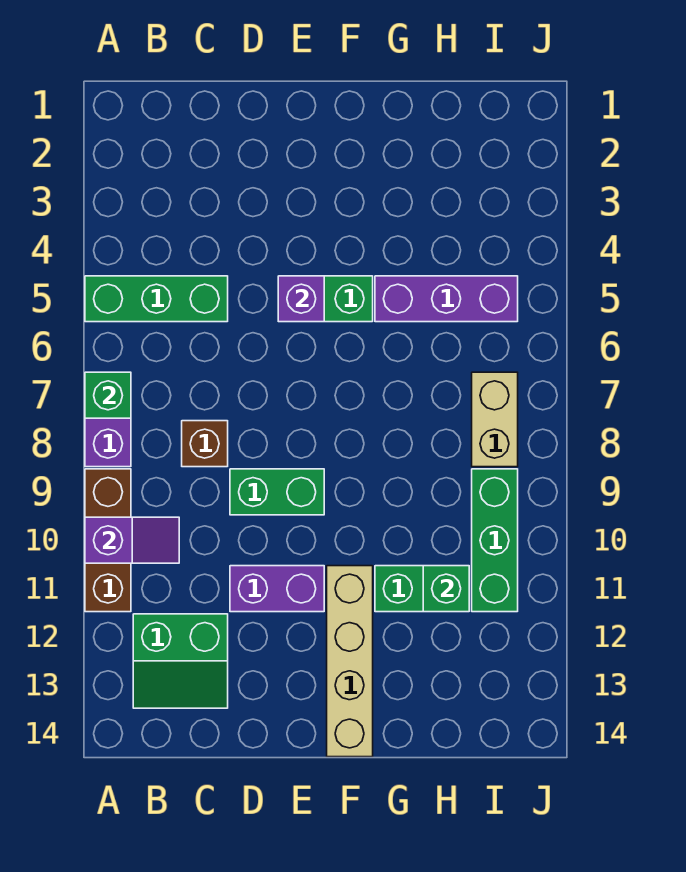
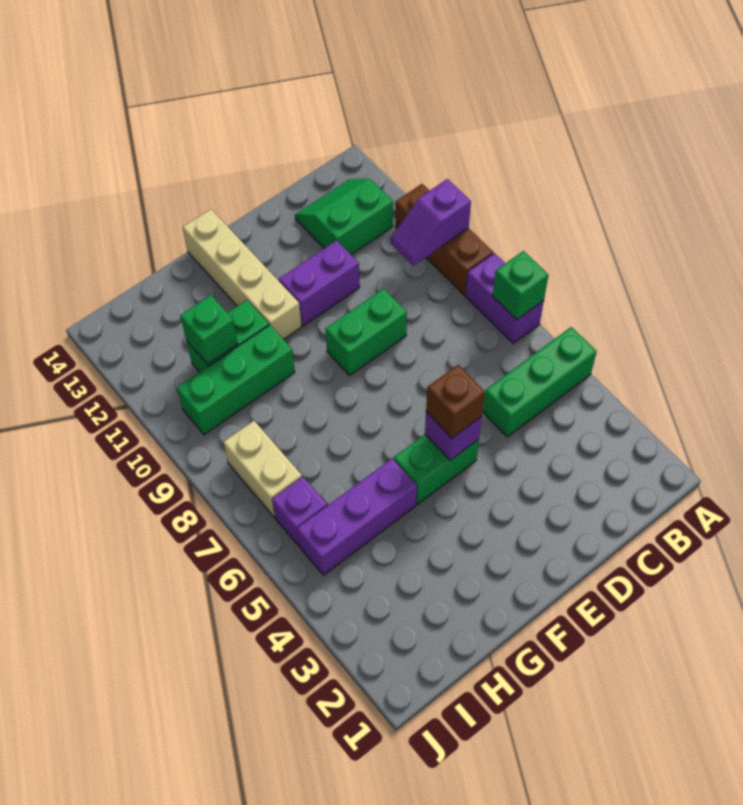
brown 1x1 brick [182,421,228,467] -> brown 1x1 brick moved to [426,365,485,438]
none -> purple 1x1 brick [272,477,327,546]
green 1x3 brick [472,469,518,612] -> green 1x3 brick turned to [177,325,295,435]

